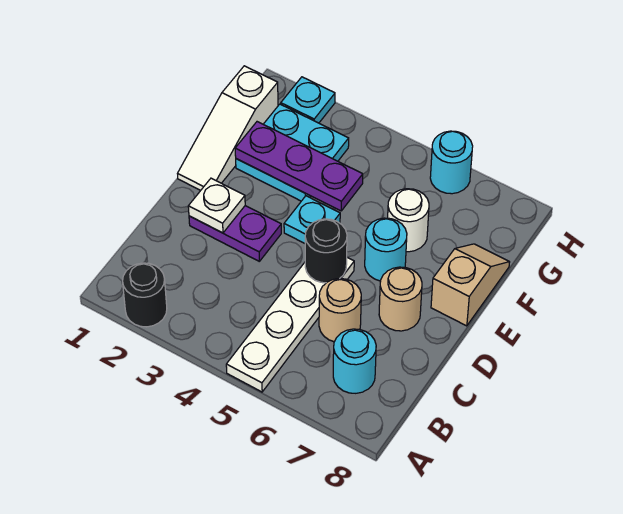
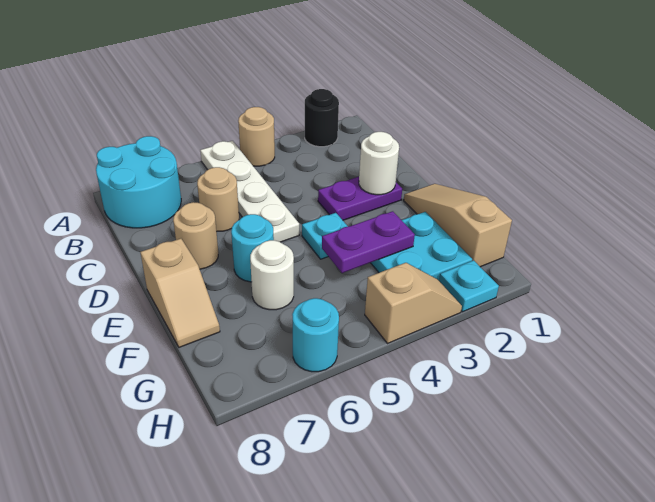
none -> tan 1x1 round brick [238,107,275,166]
cyan 1x1 round brick [333,329,376,393] -> cyan 2x2 round brick [96,136,181,228]
white 1x1 plate [188,178,245,233] -> white 1x1 round brick [359,132,399,195]
black 1x1 round brick [305,219,347,283] -> none
white 1x3 slope [178,66,278,190] -> tan 1x3 slope [404,184,512,267]
purple 1x3 plate [235,122,363,211] -> purple 1x2 plate [322,211,415,273]
none -> tan 1x2 slope [365,263,462,343]

